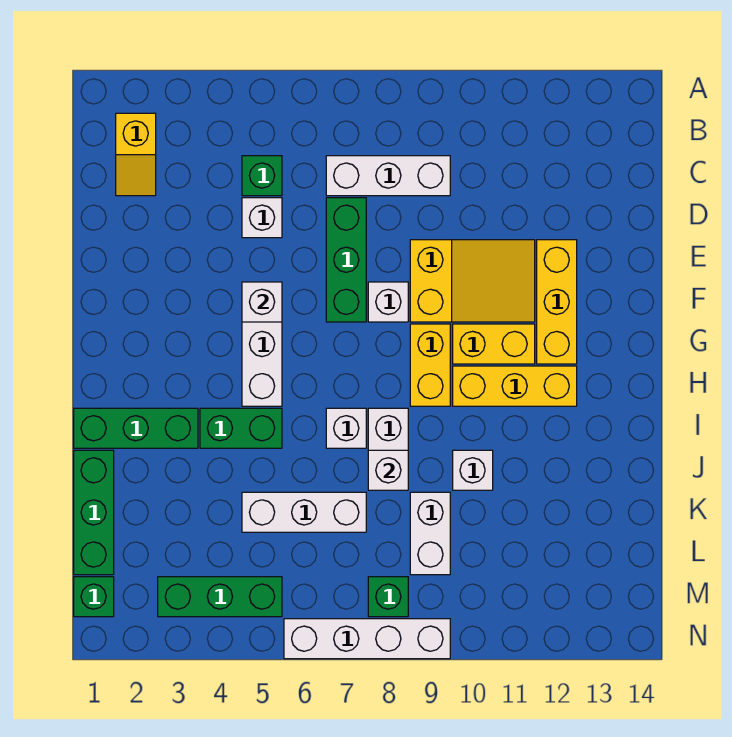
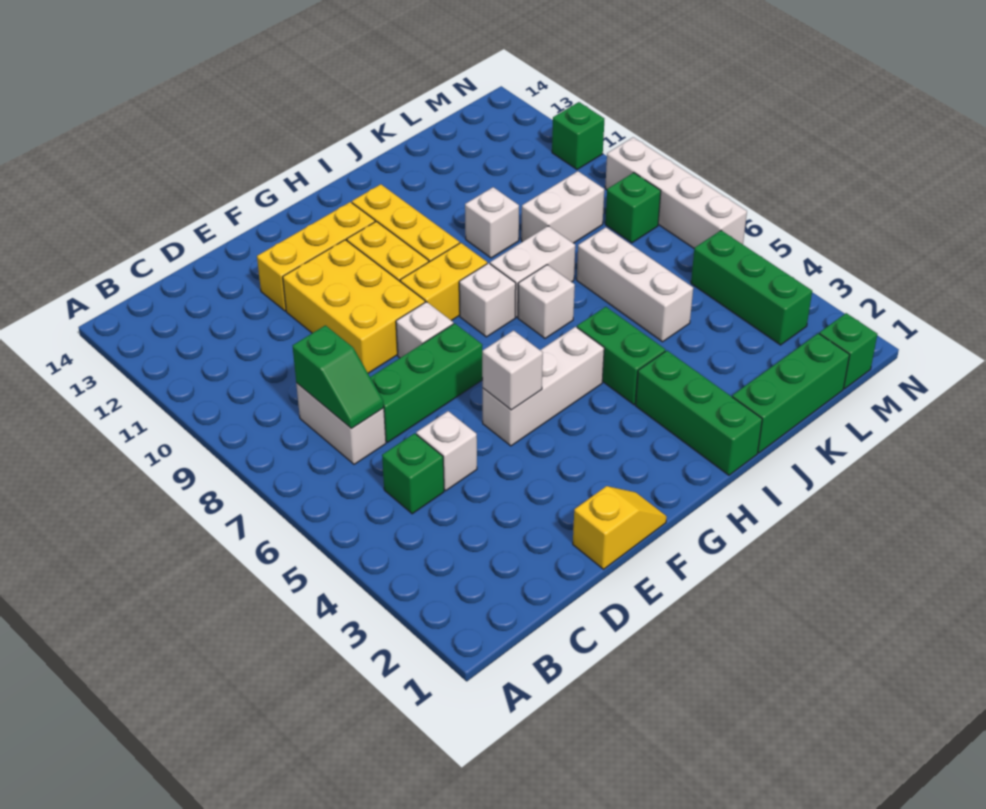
yellow 1x2 slope [116,113,156,196] -> yellow 1x2 slope moved to [573,486,667,569]
white 1x3 brick [326,156,450,196] -> white 1x2 brick [296,383,386,464]
none -> green 1x2 slope [293,325,384,429]
yellow 2x3 slope [410,240,535,322] -> yellow 2x3 brick [283,240,425,373]
white 1x1 brick [368,450,408,490] -> white 1x1 brick moved to [459,263,516,337]
none -> green 1x1 brick [552,102,604,169]

